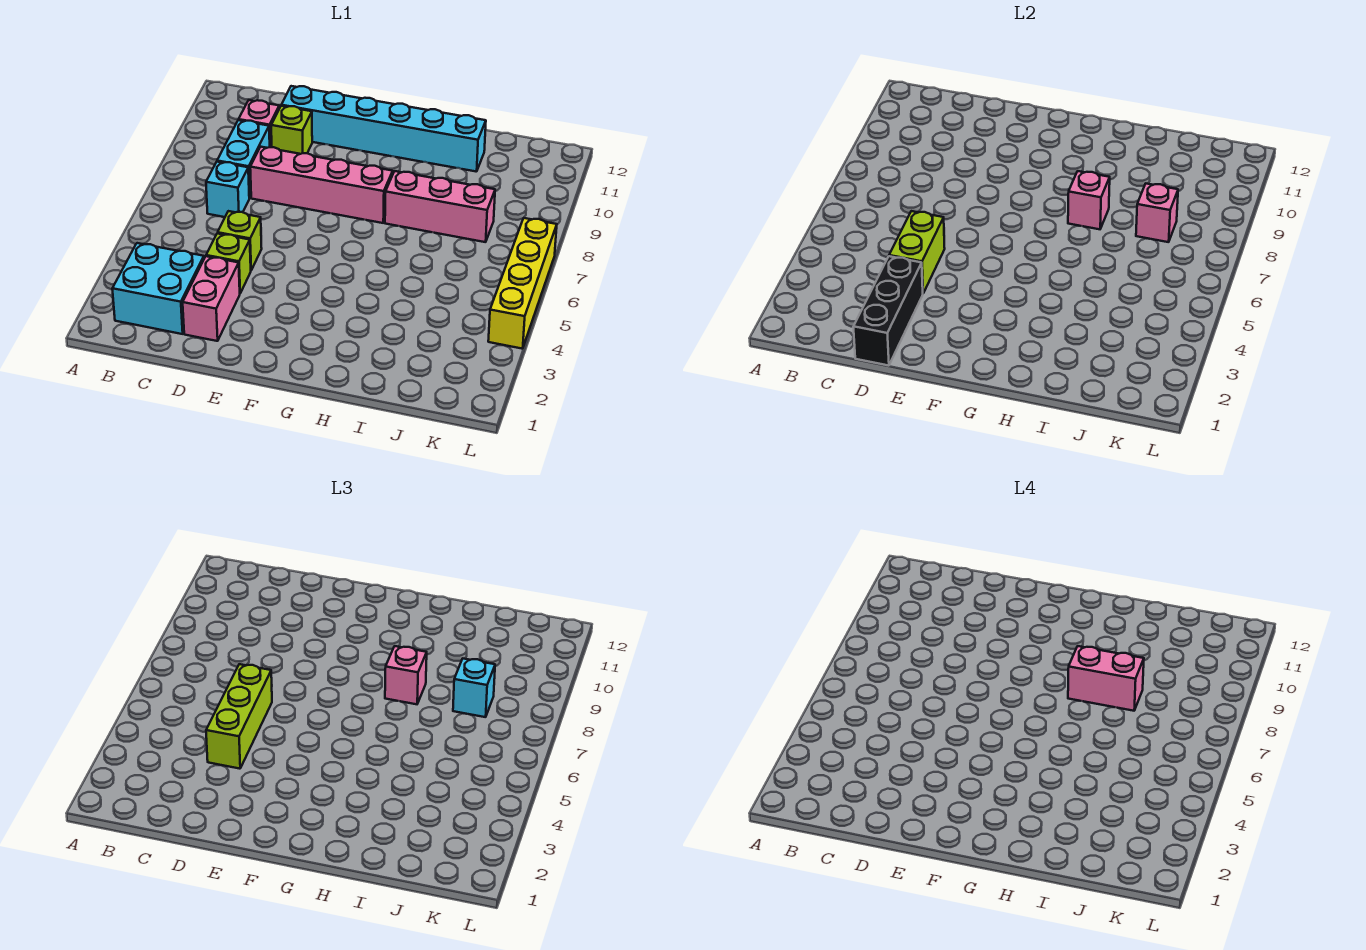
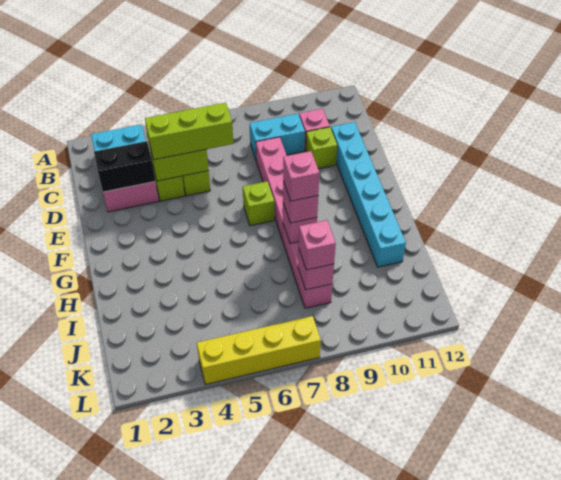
cyan 1x1 brick [206,162,249,217] -> none
black 1x3 brick [853,256,923,366] -> black 1x2 brick [94,141,155,192]
none -> lime 1x1 brick [243,181,274,226]
pink 1x2 brick [1068,646,1144,711] -> pink 1x1 brick [283,151,319,201]
cyan 1x1 brick [453,659,495,717] -> pink 1x1 brick [299,220,336,270]

